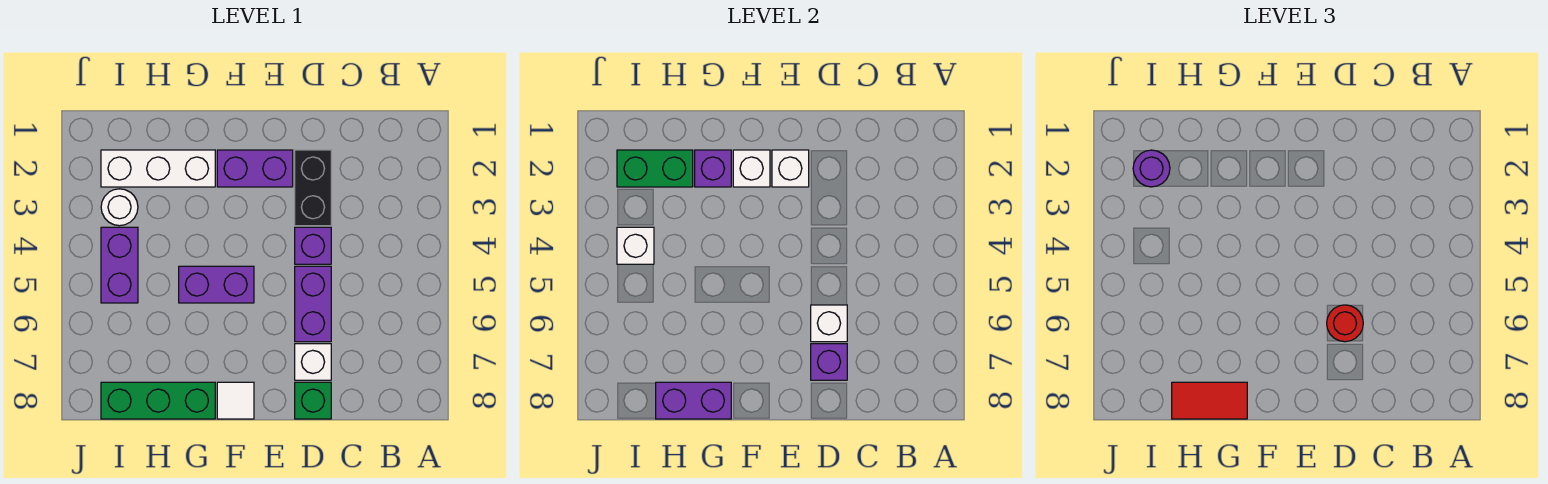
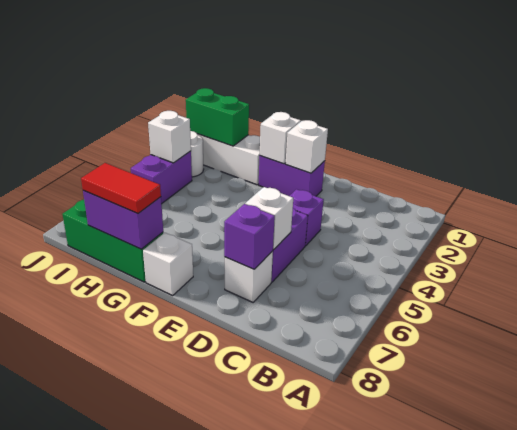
black 1x2 brick [295,150,331,226] -> none
red 1x1 round brick [1327,305,1363,342] -> none
green 1x1 brick [295,382,331,419] -> none
purple 1x2 brick [179,266,254,303] -> none
white 1x1 tile [217,382,254,419] -> white 1x1 brick [143,233,193,296]
purple 1x1 brick [695,150,731,187] -> none
purple 1x1 round brick [1133,150,1170,187] -> none

